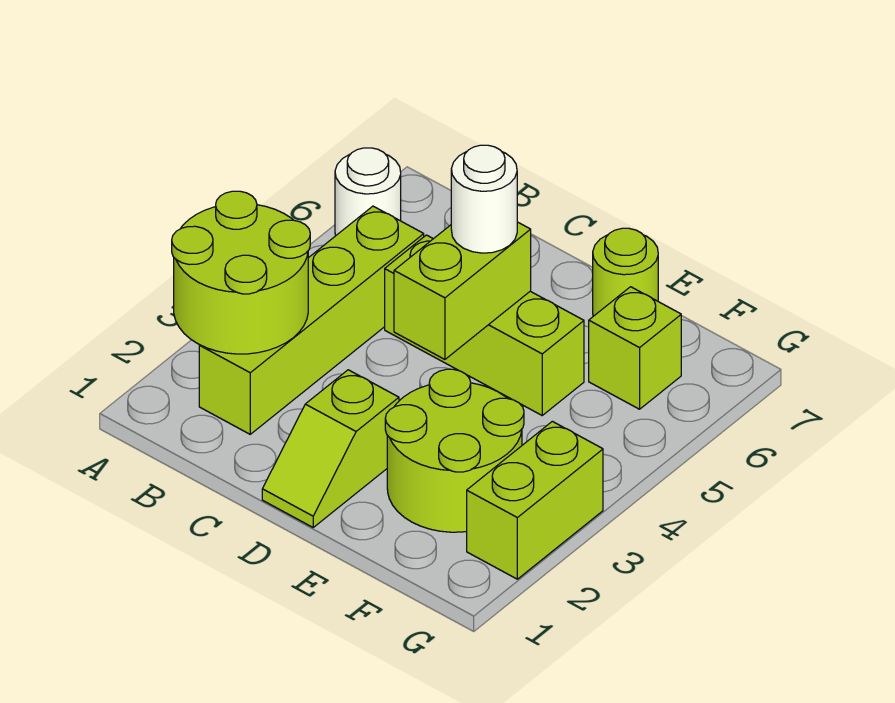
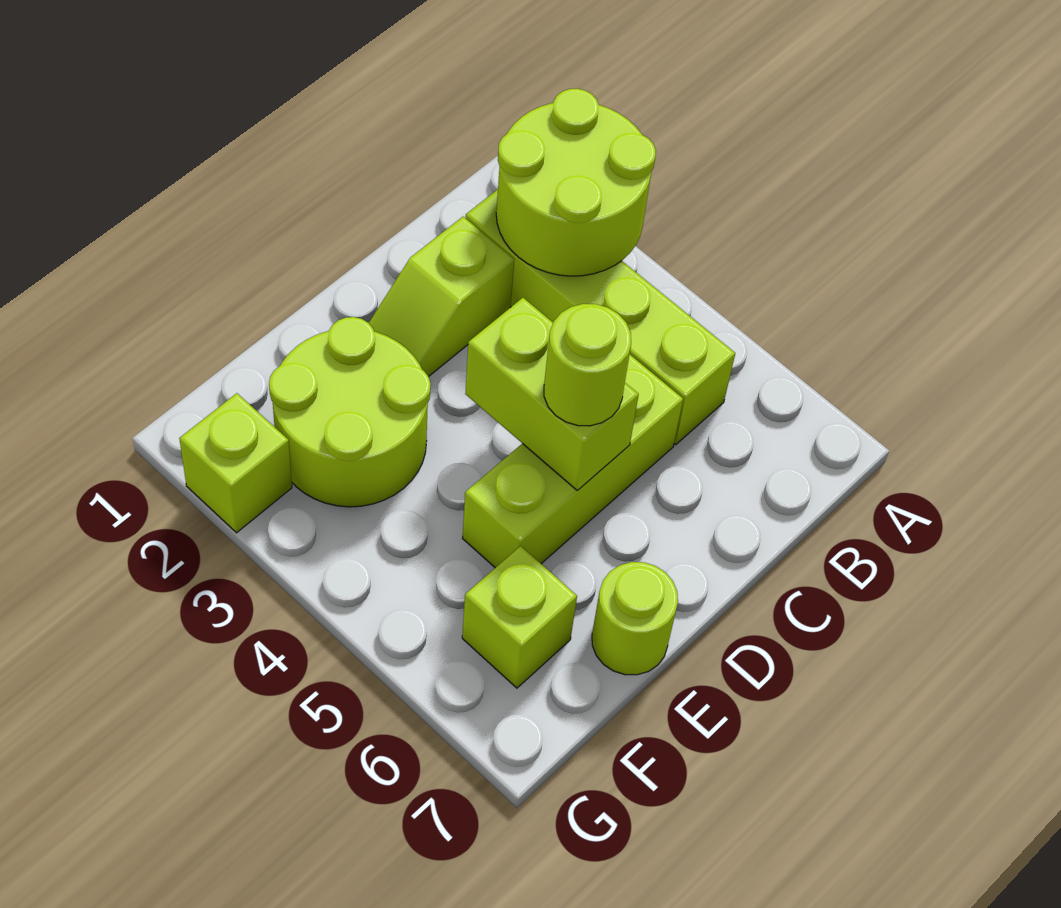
white 1x1 round brick [335,148,401,236] -> none
lime 1x2 slope [262,370,399,527] -> lime 1x2 slope turned to [369,217,514,377]
white 1x1 round brick [451,145,517,253] -> lime 1x1 round brick [544,304,631,426]
lime 1x2 brick [467,421,603,579] -> lime 1x1 brick [179,393,292,533]

